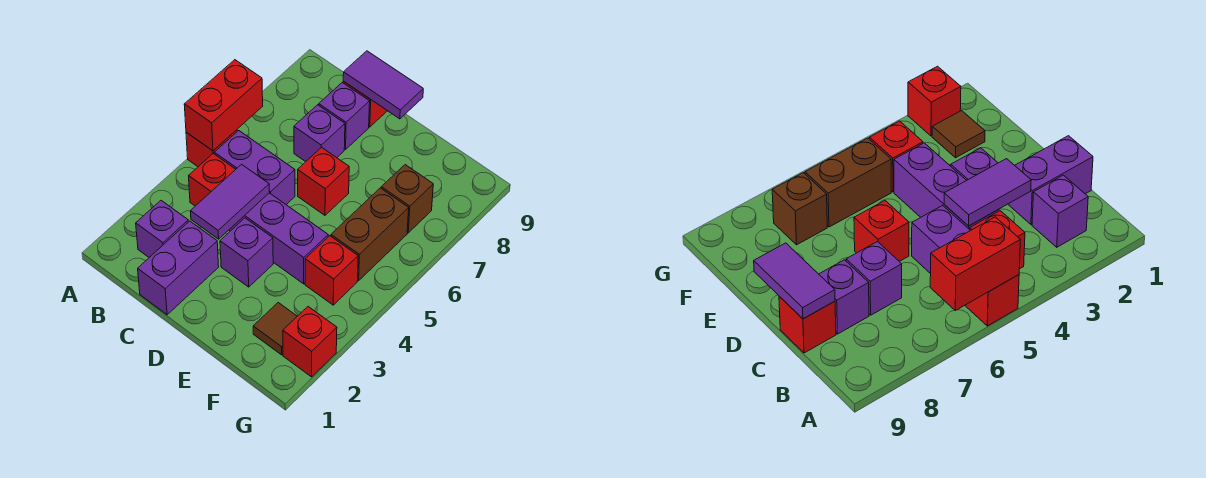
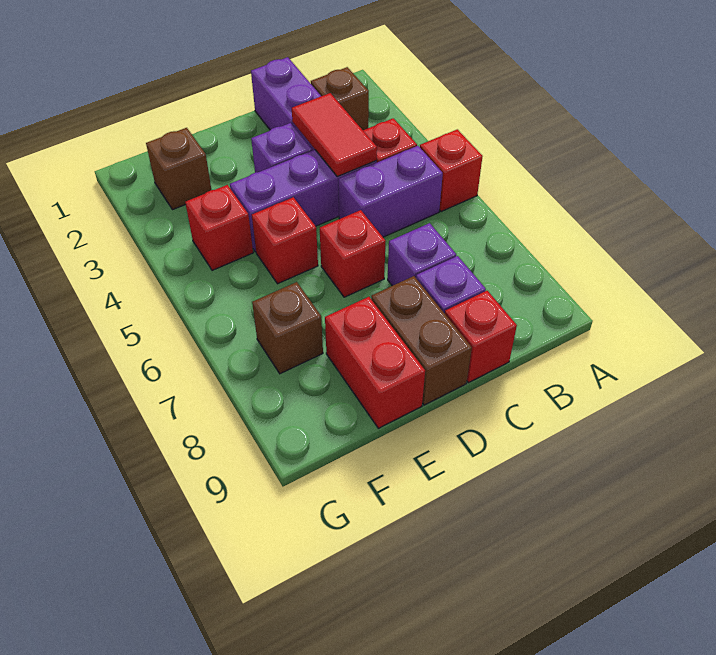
red 1x2 brick [184,60,263,151] -> red 1x2 brick moved to [325,297,425,428]
purple 1x1 brick [136,201,188,257] -> brown 1x1 brick [311,67,369,130]
purple 1x2 tile [191,164,269,239] -> red 1x2 tile [292,93,377,177]
purple 1x2 tile [343,51,423,119] -> none
brown 1x1 tile [253,303,297,355] -> brown 1x1 brick [146,128,211,210]
brown 1x2 brick [331,188,409,281] -> brown 1x2 brick moved to [371,276,472,405]
red 1x1 brick [283,307,337,377] -> red 1x1 brick moved to [252,197,318,284]

